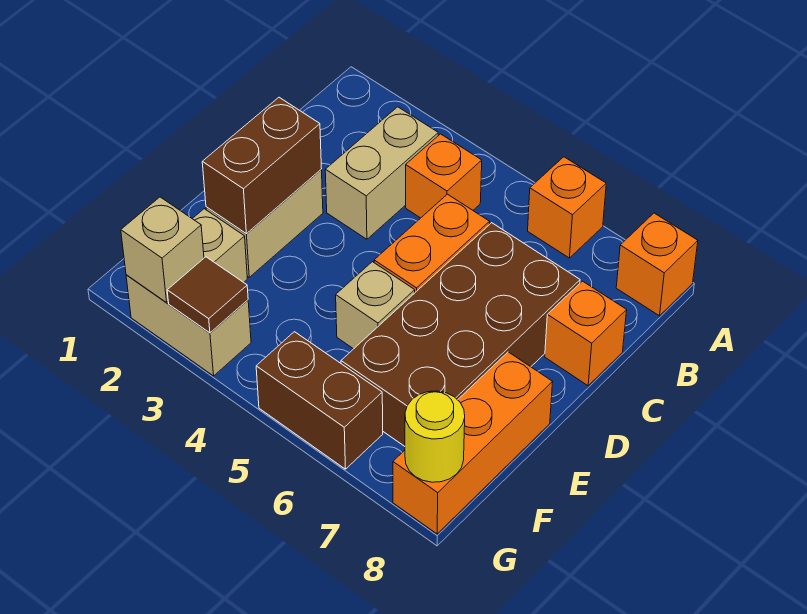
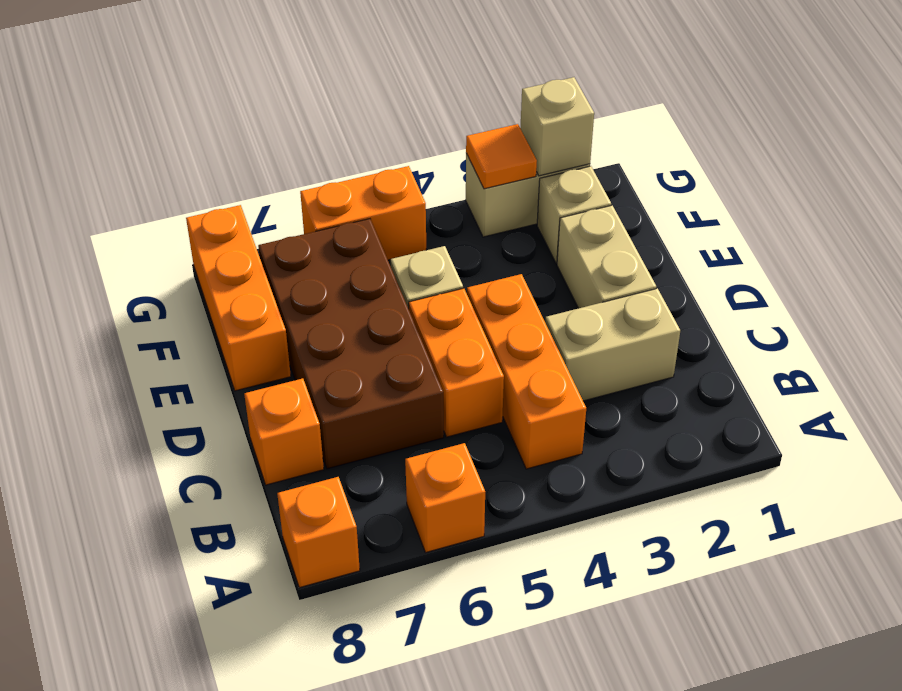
tan 1x2 brick [325,107,438,239] -> tan 1x2 brick turned to [545,288,680,401]
orange 1x1 brick [406,134,482,218] -> orange 1x3 brick [467,274,586,469]
brown 1x2 brick [202,97,321,234] -> none
brown 1x1 tile [167,257,248,333] -> orange 1x1 tile [466,124,537,189]
brown 1x2 brick [256,332,383,469] -> orange 1x2 brick [300,166,426,260]
yellow 1x1 round brick [405,391,465,482] -> none

